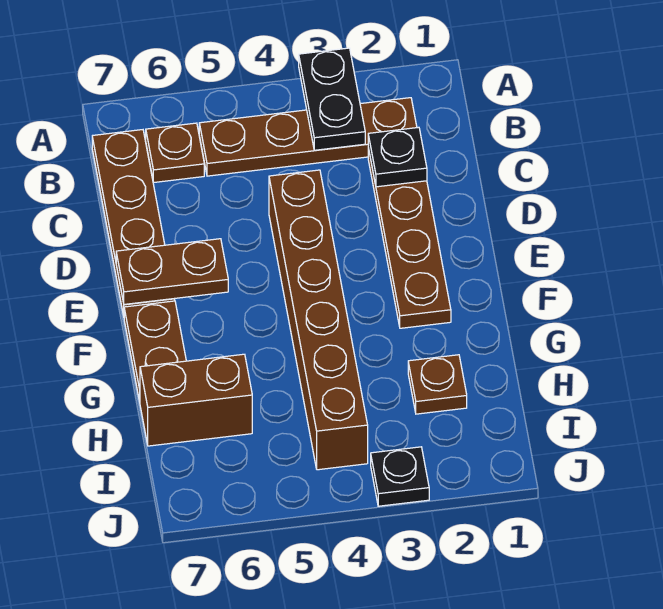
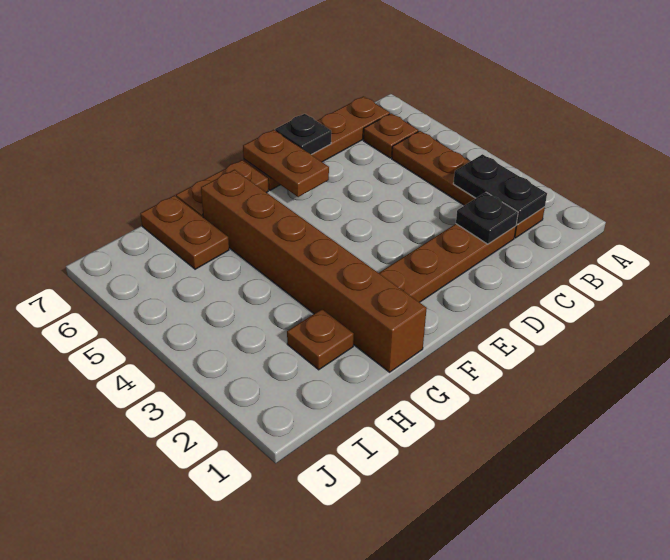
black 1x2 plate [299,48,365,150] -> black 1x2 plate turned to [453,154,547,225]
brown 1x6 brick [269,170,368,470] -> brown 1x6 brick turned to [201,170,427,372]
brown 1x2 brick [140,354,252,446] -> brown 1x2 plate [140,195,229,269]
black 1x1 plate [371,447,429,506] -> black 1x1 plate moved to [275,114,331,155]

